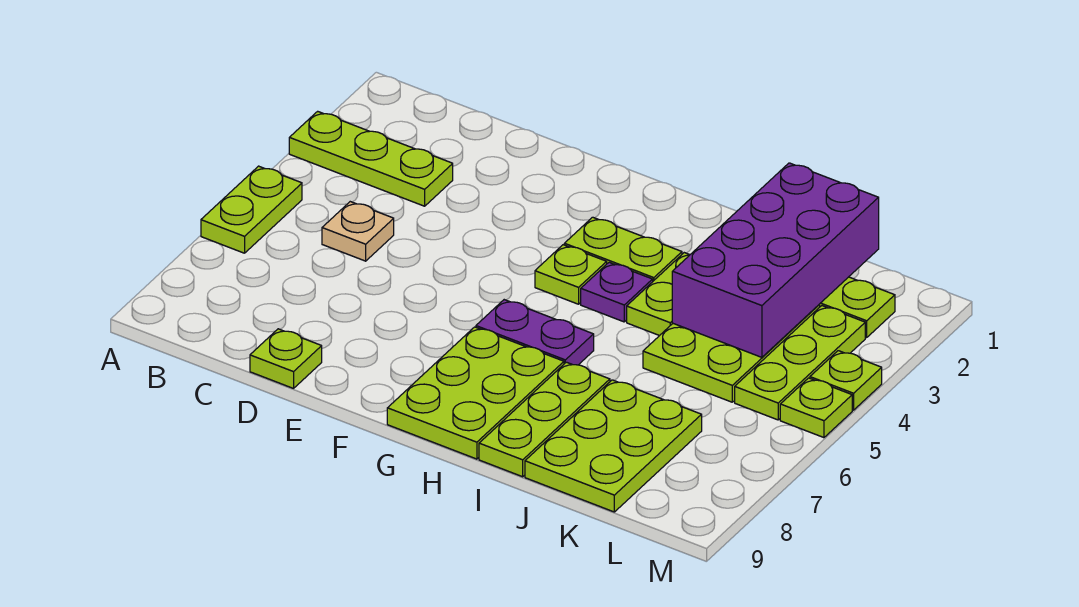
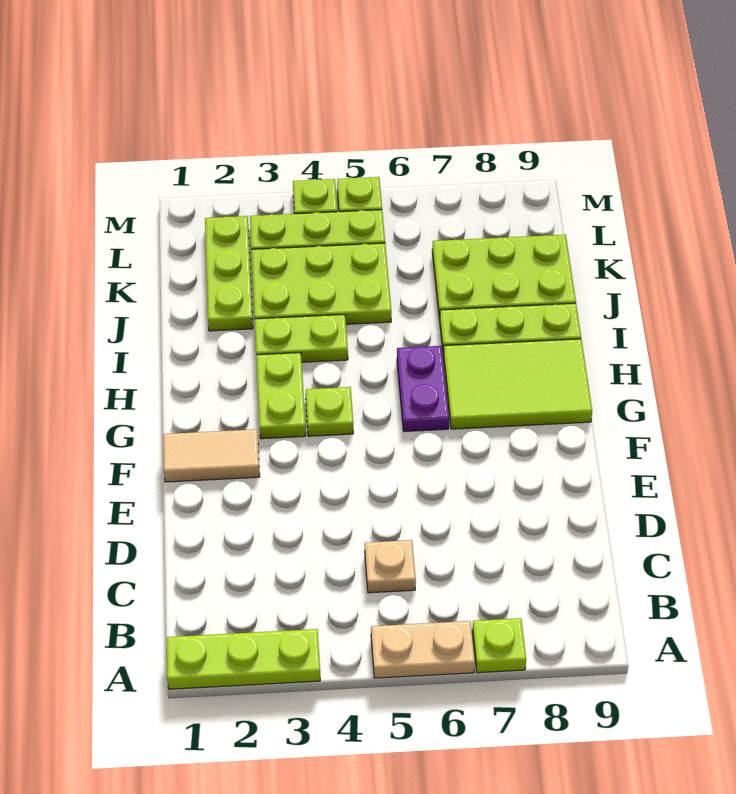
lime 1x3 plate [289,111,453,206] -> lime 1x3 plate turned to [166,629,320,689]
lime 1x2 plate [201,166,302,253] -> tan 1x2 plate [371,621,475,678]
lime 1x1 plate [250,329,322,388] -> lime 1x1 plate moved to [472,618,526,673]
none -> tan 1x2 tile [163,429,260,482]
lime 2x3 plate [387,327,564,459] -> lime 2x3 tile [443,339,592,429]
purple 1x1 plate [581,262,653,322] -> none
purple 2x4 brick [672,163,879,357] -> none

